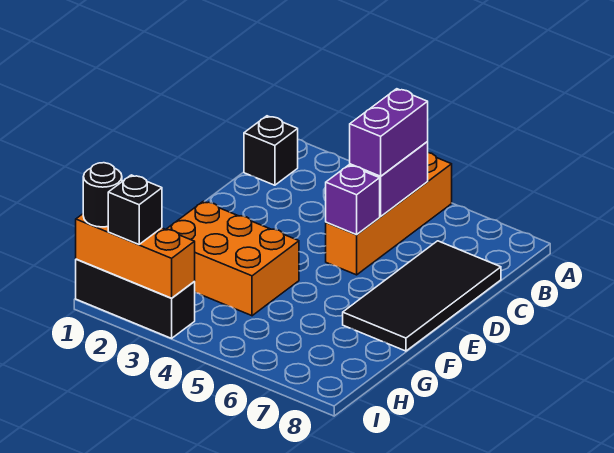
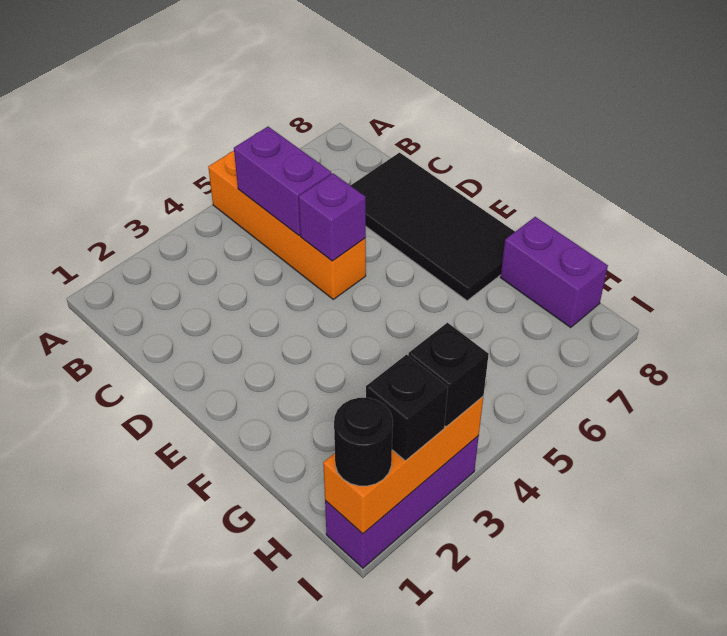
black 1x1 brick [244,116,298,185] -> black 1x1 brick moved to [408,323,489,427]
purple 1x2 brick [350,89,428,176] -> purple 1x2 brick moved to [500,217,608,328]
orange 2x3 brick [166,201,299,316] -> none
black 1x3 brick [76,259,195,338] -> purple 1x3 brick [325,436,479,568]

